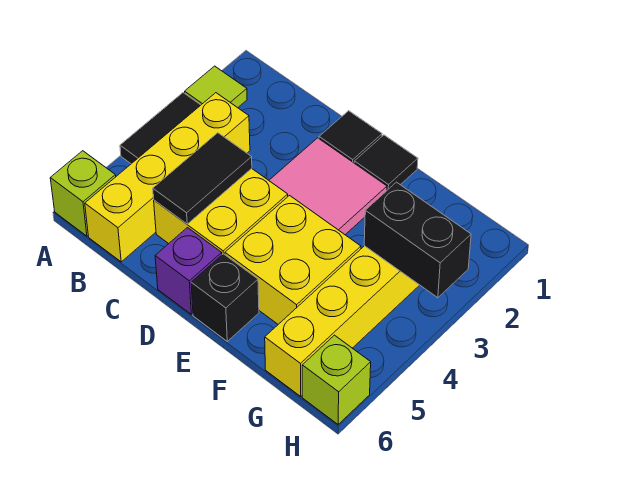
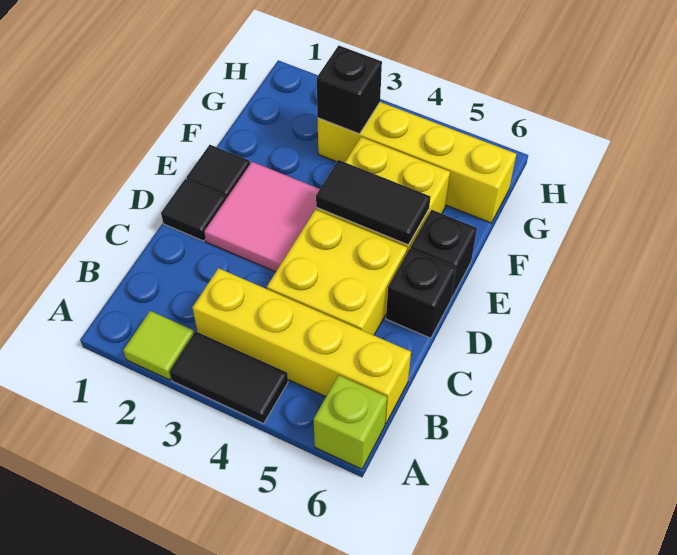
black 1x2 tile [153,133,252,224] -> black 1x2 tile moved to [316,160,430,245]
purple 1x1 brick [155,228,222,314] -> black 1x1 brick [386,248,456,338]
black 1x2 brick [364,182,471,298] -> black 1x1 brick [317,46,382,134]
lime 1x1 brick [302,335,371,424] -> none

